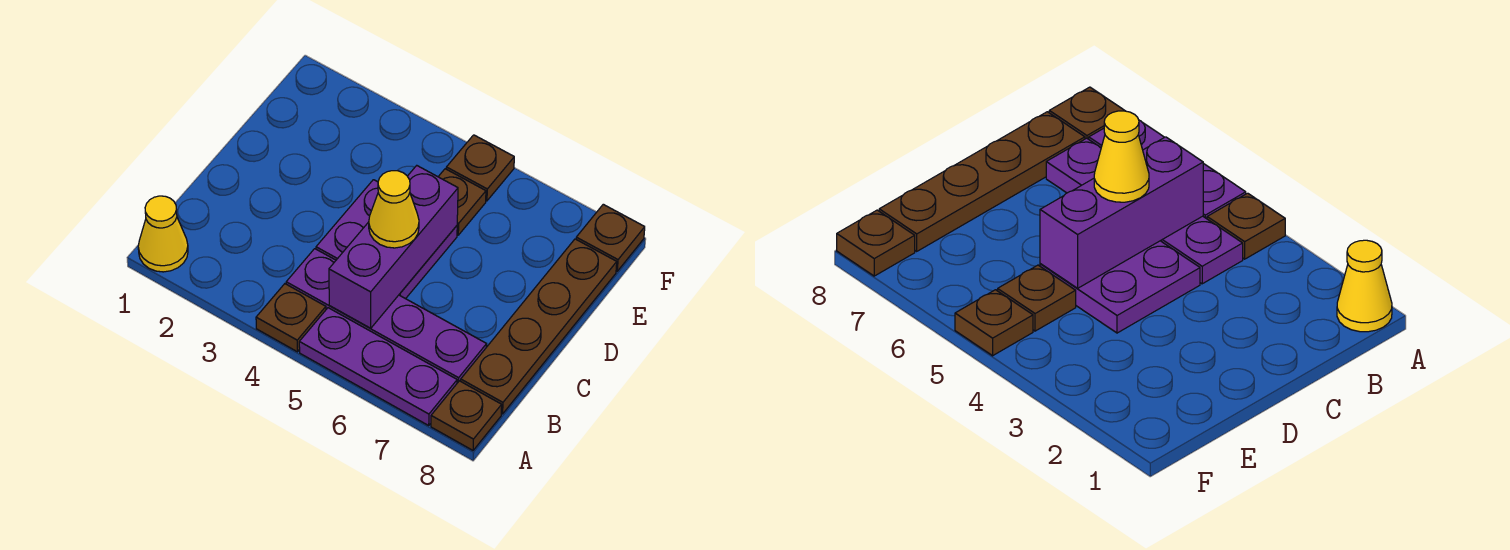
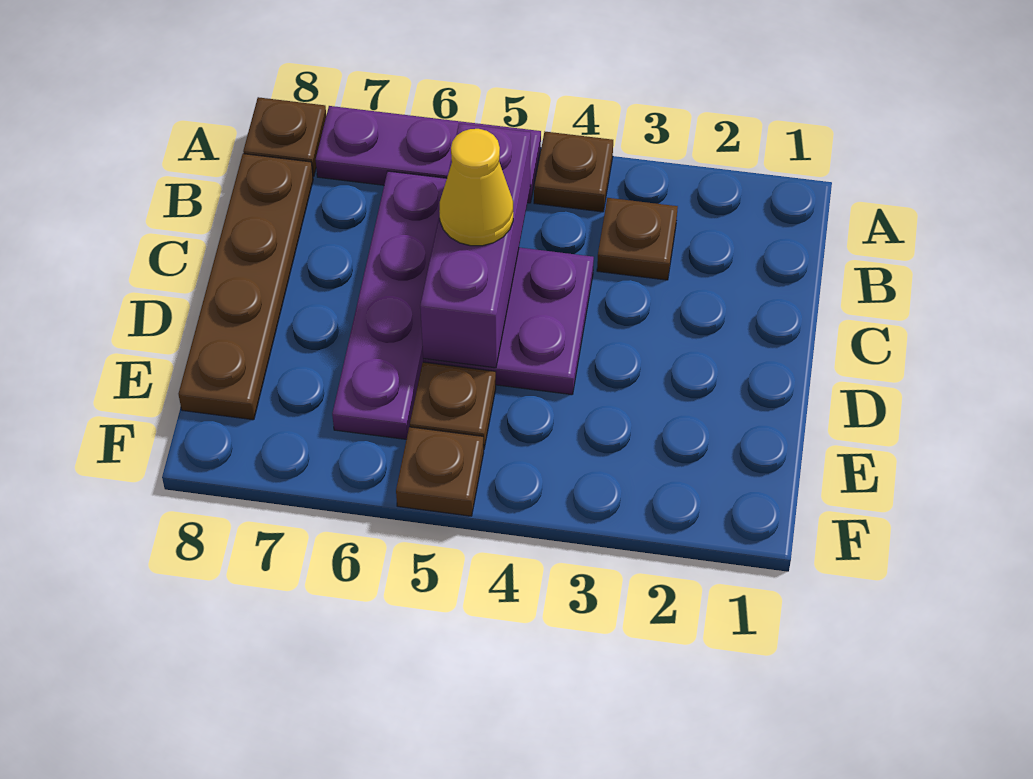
yellow 1x1 cone [138,196,188,272] -> none
purple 1x4 plate [286,249,487,383] -> purple 1x4 plate turned to [332,171,447,439]
brown 1x1 plate [576,204,645,271] -> brown 1x1 plate moved to [597,198,678,280]

